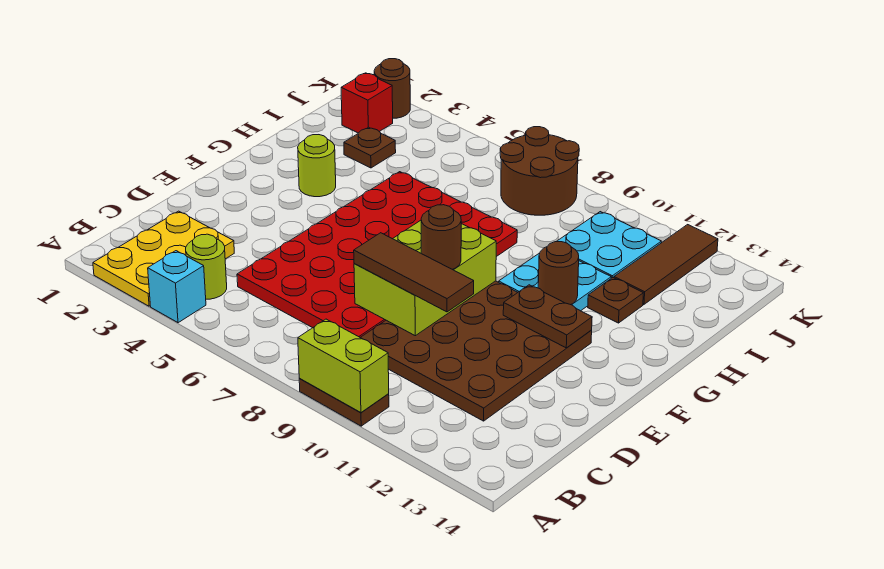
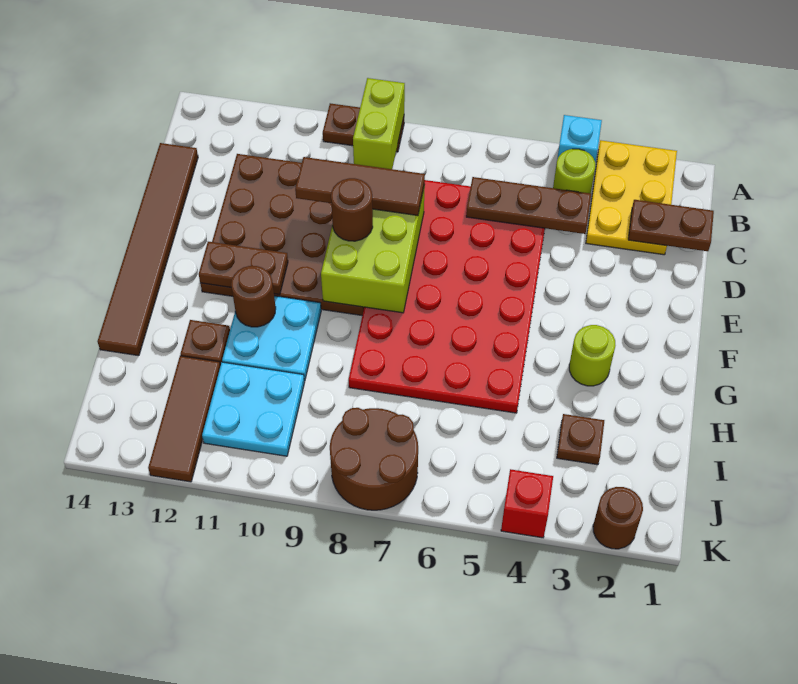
lime 1x2 brick [298,319,389,413] -> lime 1x2 brick turned to [353,78,405,169]
none -> brown 1x2 plate [628,200,714,251]
none -> brown 1x3 plate [466,177,591,234]
none -> brown 1x6 tile [98,143,198,356]
red 1x1 brick [341,73,393,133] -> red 1x1 brick moved to [501,469,553,538]

